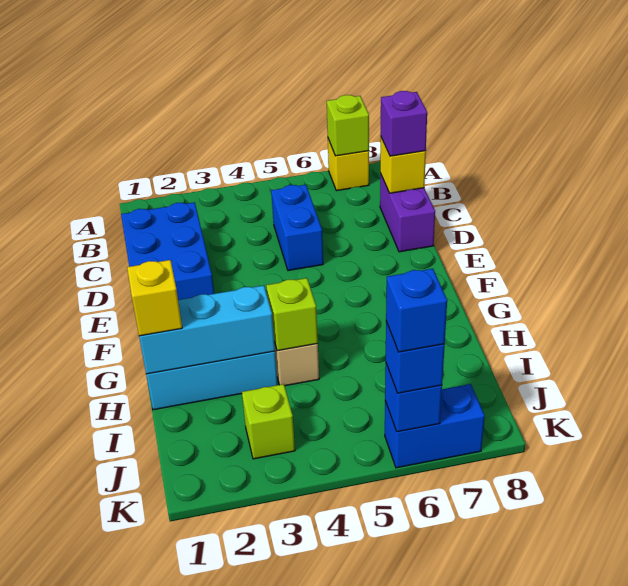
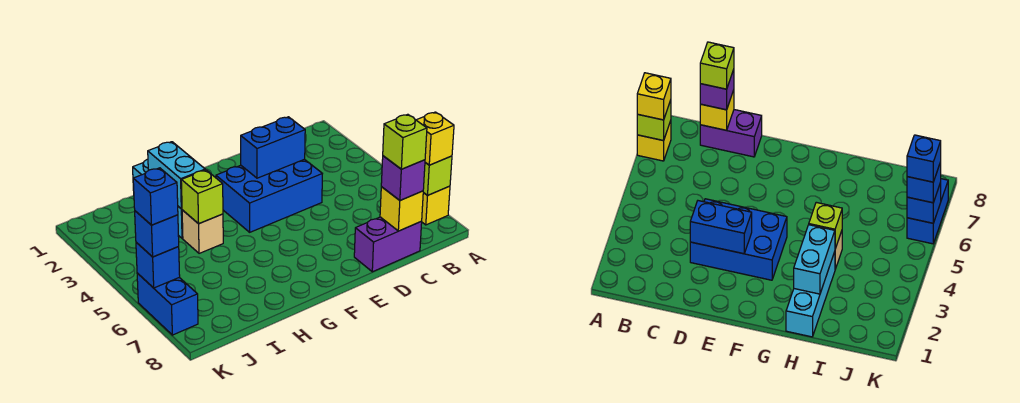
blue 2x3 brick [121,202,214,300] -> blue 2x3 brick moved to [216,159,322,232]
blue 1x2 brick [271,185,323,271] -> blue 1x2 brick moved to [241,117,305,178]
cyan 1x3 brick [139,285,275,374] -> cyan 1x2 brick [148,142,205,209]
yellow 1x1 brick [127,260,182,336] -> yellow 1x1 brick moved to [417,112,454,165]
lime 1x1 brick [242,384,295,459] -> lime 1x1 brick moved to [383,114,427,169]

